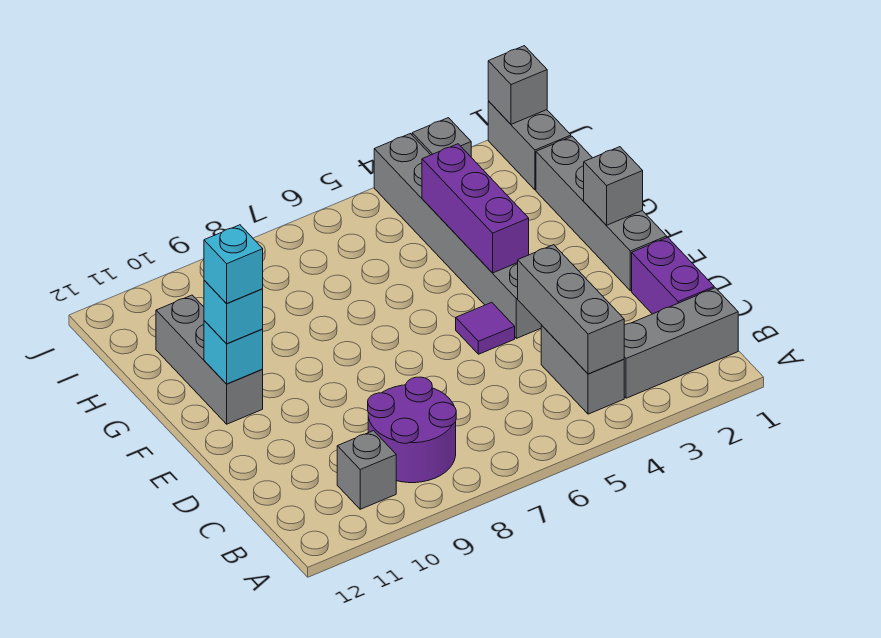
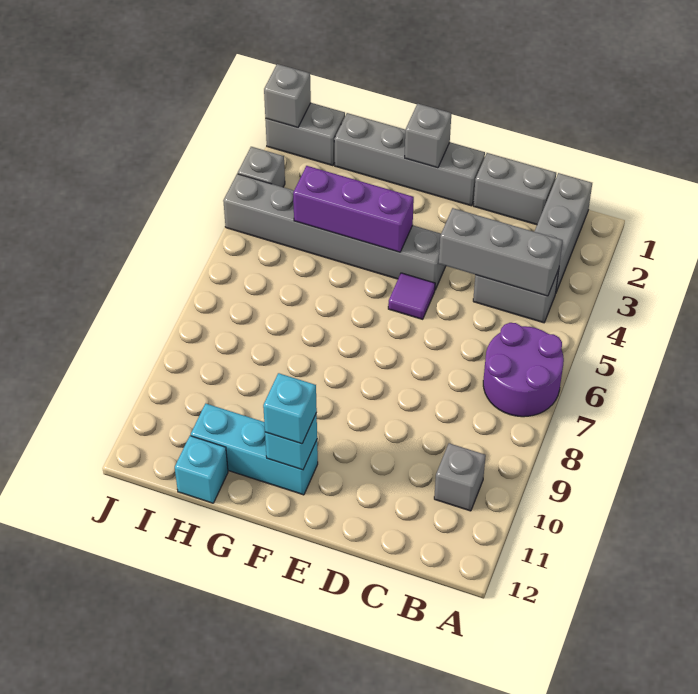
purple 2x2 round brick [368,377,456,483] -> purple 2x2 round brick moved to [483,323,564,417]
purple 1x2 brick [632,237,714,314] -> grey 1x2 brick [473,153,556,225]
grey 1x3 brick [156,295,263,424] -> cyan 1x3 brick [191,404,318,495]
cyan 1x1 brick [204,225,263,304] -> cyan 1x1 brick moved to [175,436,228,503]

